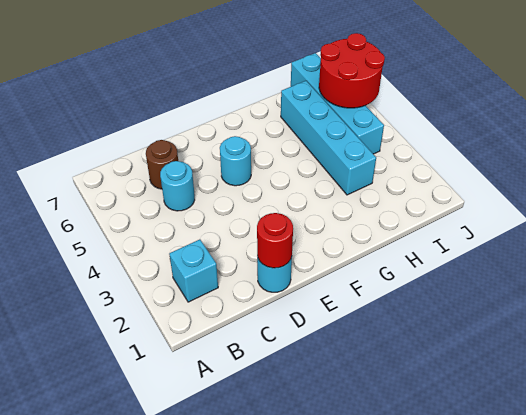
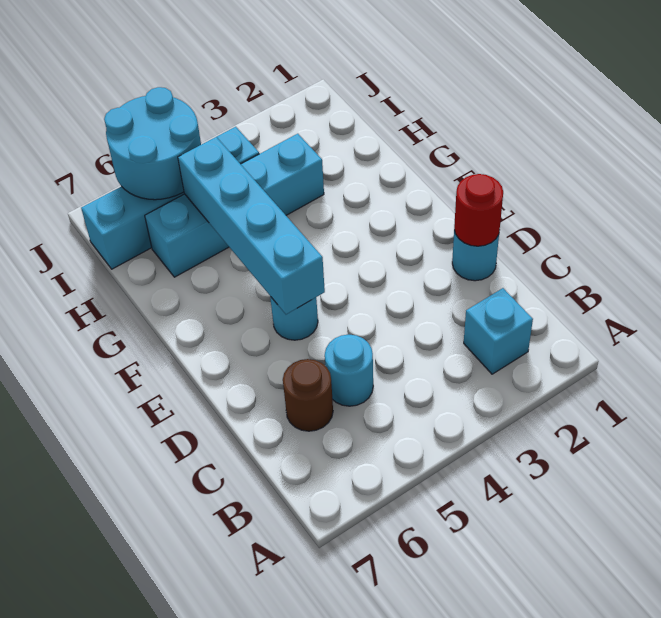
none -> cyan 1x4 brick [178,137,325,314]
red 2x2 round brick [319,33,385,108] -> cyan 2x2 round brick [104,87,201,200]

